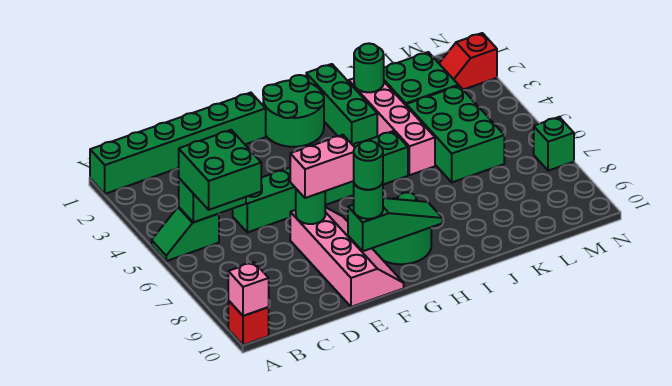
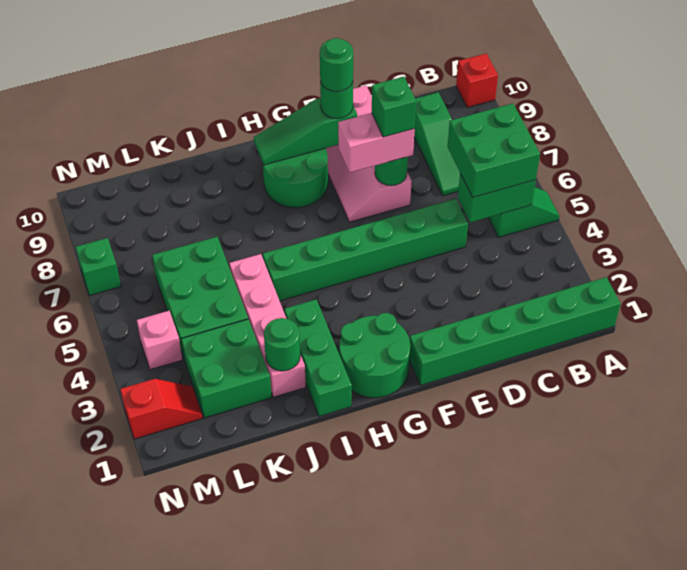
pink 1x1 brick [228,262,269,316] -> pink 1x1 brick moved to [137,311,182,370]
none -> green 1x3 slope [414,92,460,196]
none -> green 1x1 brick [372,77,416,137]

